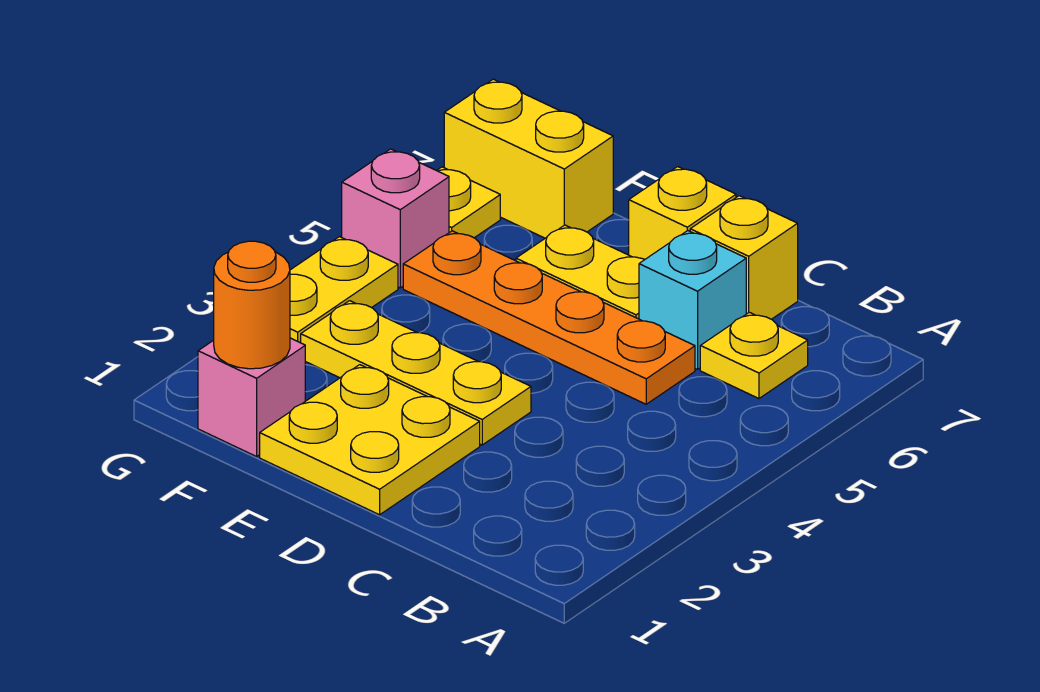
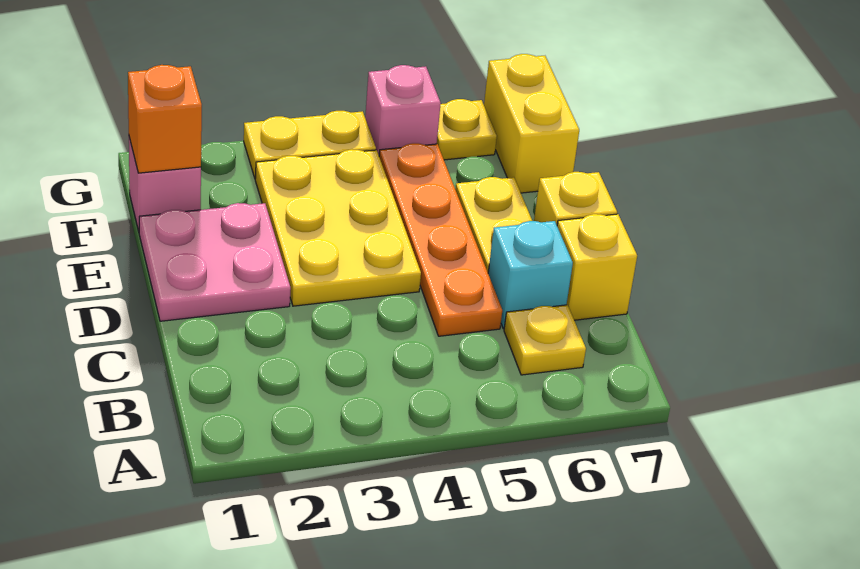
yellow 2x2 plate [260,365,480,515] -> pink 2x2 plate [139,203,291,321]
yellow 1x3 plate [301,301,531,445] -> yellow 2x3 plate [255,149,421,306]
orange 1x1 round brick [214,241,290,369] -> orange 1x1 brick [128,65,202,173]

